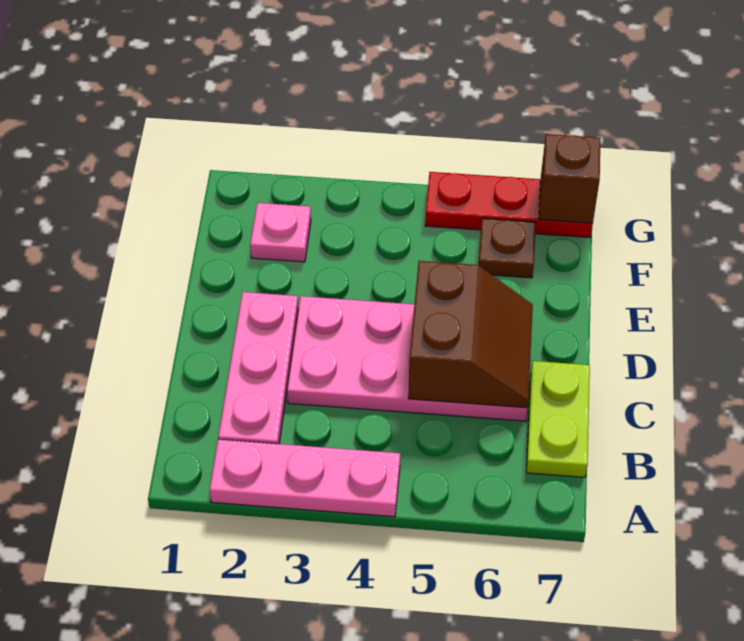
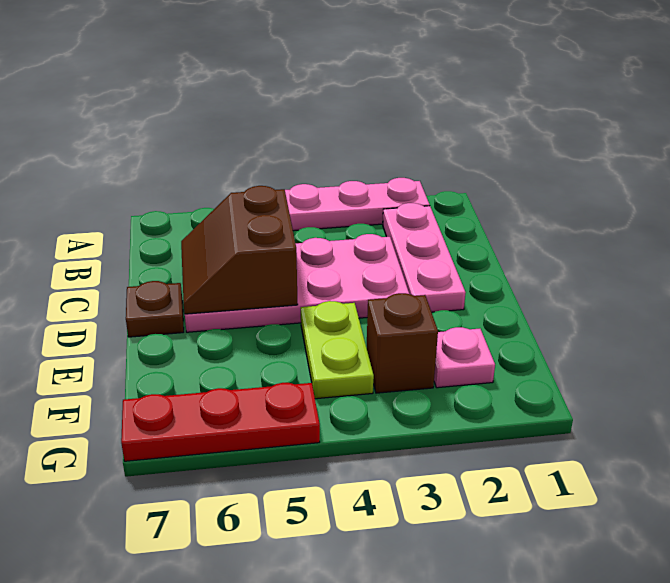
lime 1x2 plate [526,361,590,477] -> lime 1x2 plate moved to [301,301,374,399]
brown 1x1 plate [479,218,536,278] -> brown 1x1 plate moved to [126,281,184,337]
brown 1x1 brick [539,134,601,224] -> brown 1x1 brick moved to [367,293,438,393]

